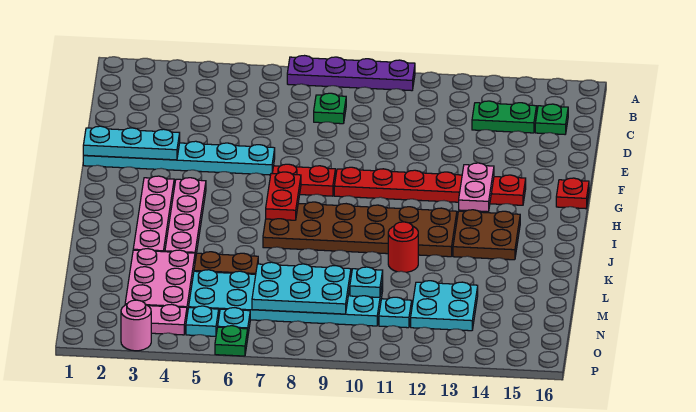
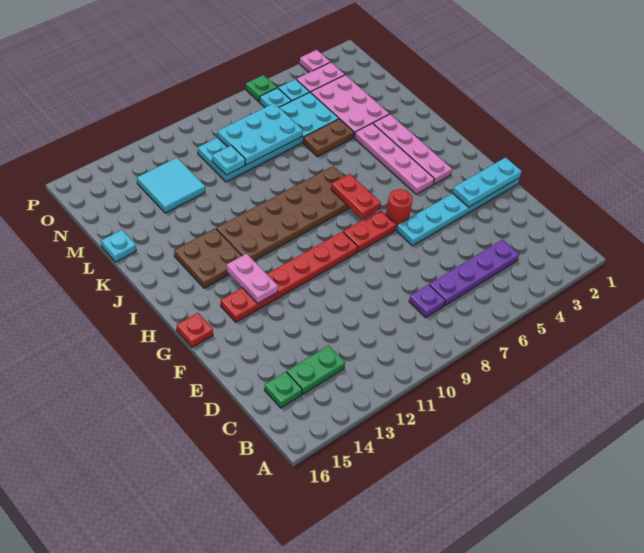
purple 1x4 plate [287,56,415,91] -> purple 1x4 plate moved to [430,240,519,306]
green 1x1 plate [314,93,346,124] -> purple 1x1 plate [409,285,445,317]
red 1x1 round brick [388,222,418,272] -> red 1x1 round brick moved to [386,189,413,227]
cyan 2x2 plate [411,281,478,331] -> cyan 2x2 tile [137,158,205,213]
cyan 1x1 plate [379,297,412,328] -> cyan 1x1 plate moved to [101,230,136,262]
pink 1x1 round brick [121,300,151,351] -> pink 1x1 plate [300,50,330,73]

